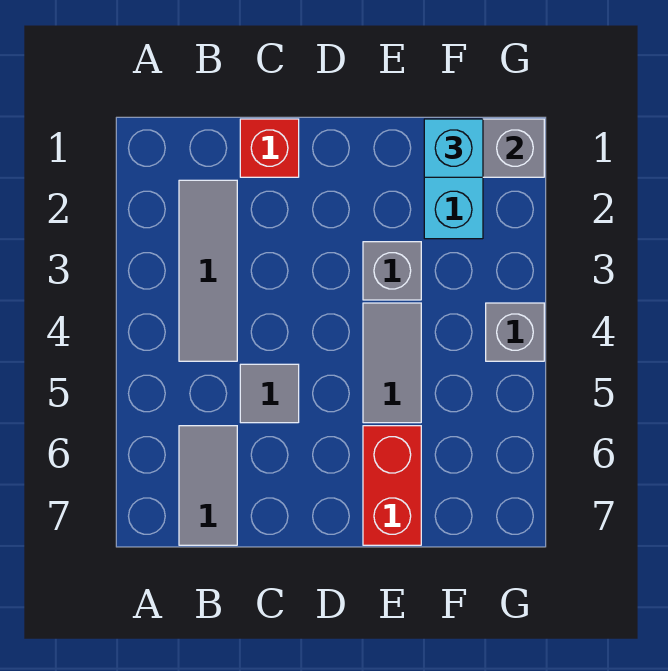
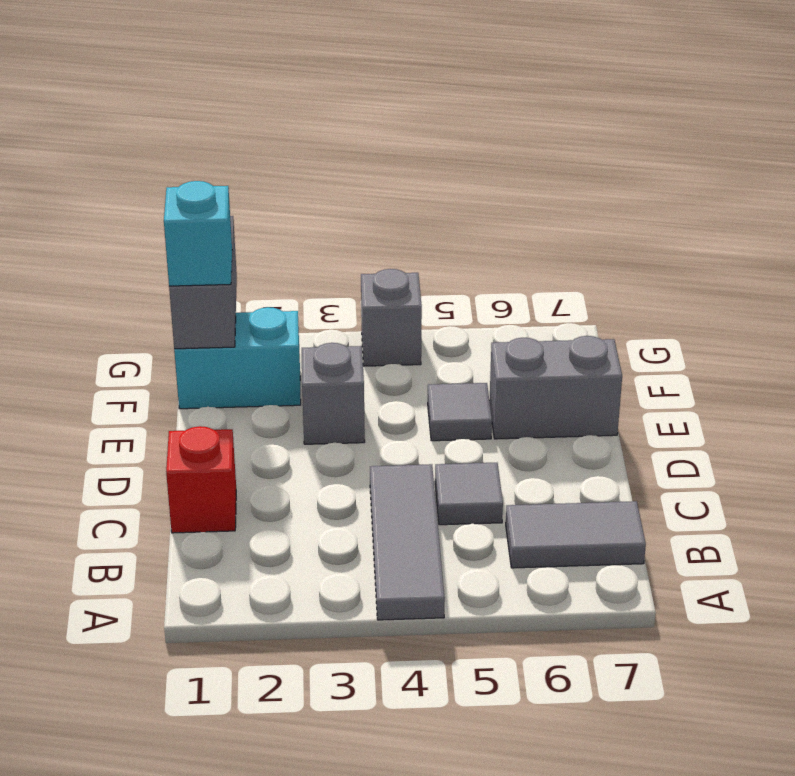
grey 1x3 tile [179,180,237,361] -> grey 1x3 tile turned to [370,464,445,620]
grey 1x2 tile [363,303,421,423] -> grey 1x1 tile [428,383,492,441]
red 1x2 brick [363,426,421,545] -> grey 1x2 brick [489,336,622,439]

